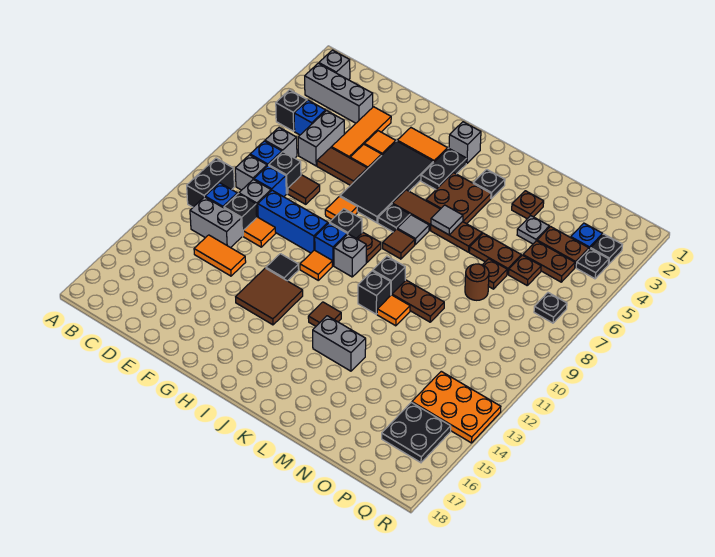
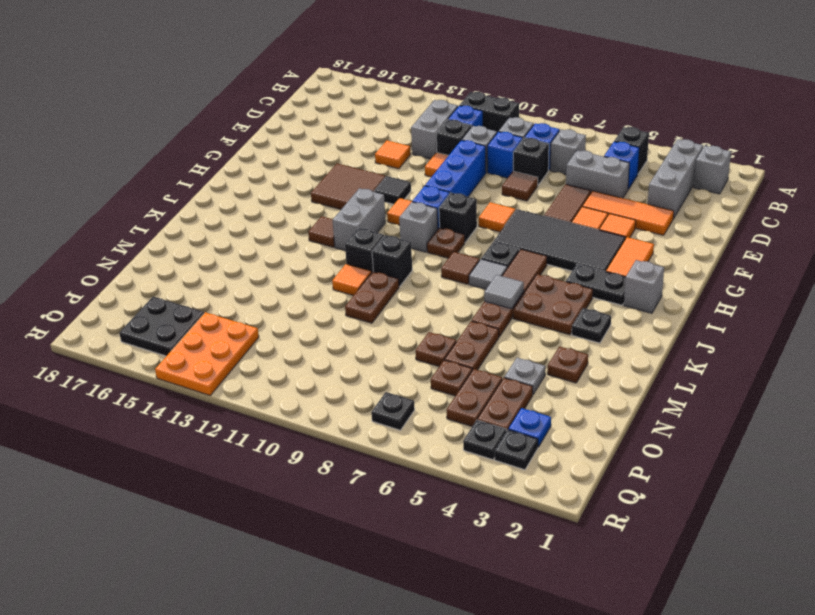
orange 1x2 tile [194,235,246,276] -> orange 1x1 tile [375,141,411,169]
grey 1x2 brick [313,316,366,371] -> grey 1x2 brick moved to [333,188,386,251]
brown 1x1 round brick [465,264,489,300] -> none

